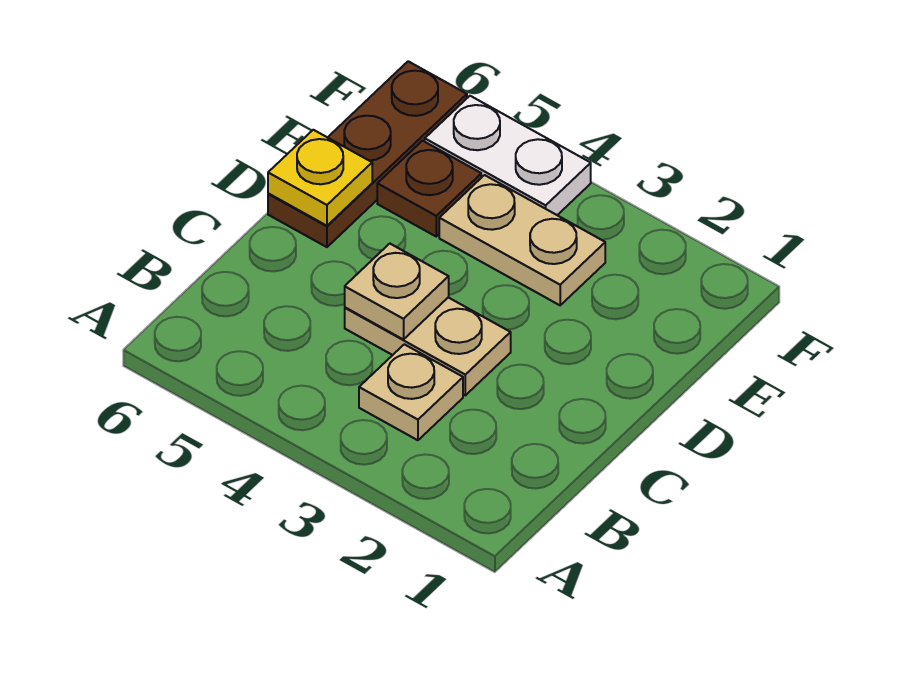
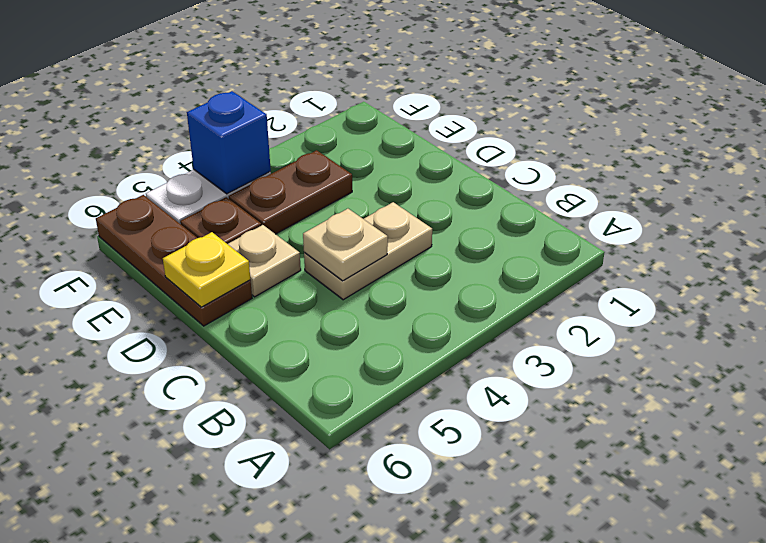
tan 1x1 plate [359,344,463,440] -> tan 1x1 plate moved to [228,225,301,297]
tan 1x2 plate [439,175,605,305] -> brown 1x2 plate [229,150,352,234]
none -> blue 1x1 brick [187,91,271,194]

